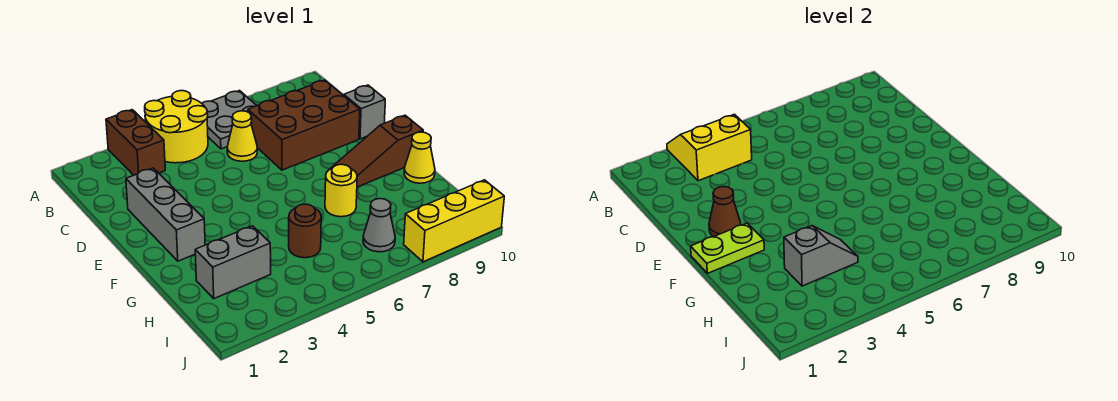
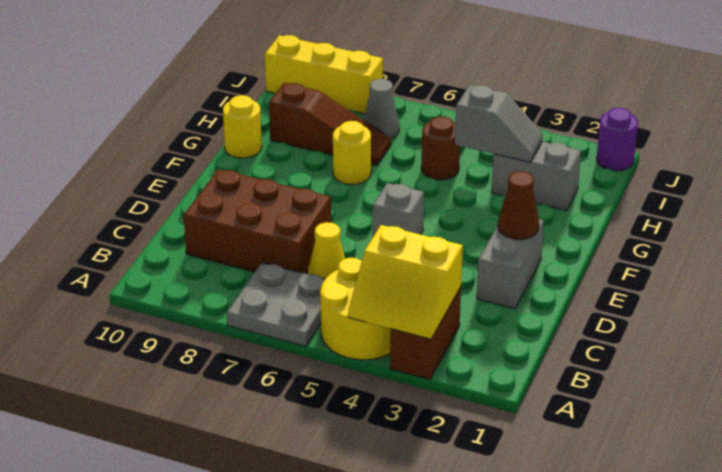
grey 1x3 brick [126,168,205,261] -> grey 1x2 brick [477,219,544,309]
grey 1x1 brick [344,85,385,139] -> grey 1x1 brick moved to [372,183,424,238]
lime 1x2 plate [691,223,764,273] -> none
brown 1x3 slope [329,115,423,187] -> brown 1x3 slope moved to [269,83,391,166]
yellow 1x1 cone [404,132,435,183] -> yellow 1x1 round brick [223,95,262,158]
grey 1x2 slope [784,226,858,286] -> grey 1x2 slope turned to [455,85,543,162]
none -> purple 1x1 round brick [597,108,638,171]

